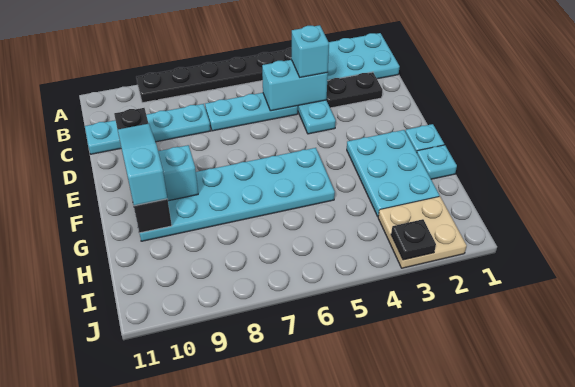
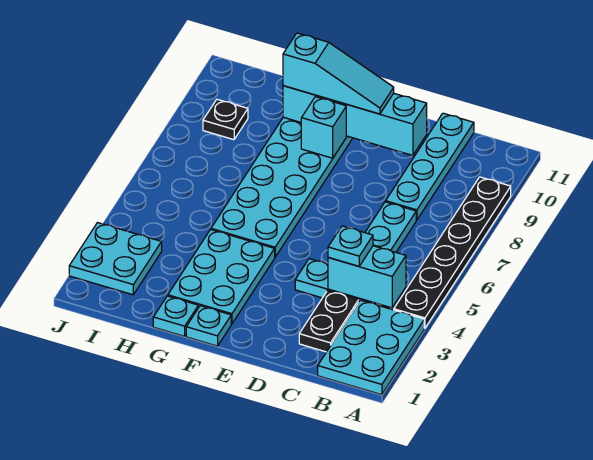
cyan 1x2 brick [262,60,328,111] -> cyan 1x2 brick turned to [328,246,406,308]
cyan 1x1 brick [291,25,329,77] -> cyan 1x1 plate [328,226,373,266]
black 1x4 brick [114,108,172,233] -> cyan 1x4 brick [283,86,427,155]
cyan 2x3 plate [347,130,440,216] -> cyan 2x3 plate turned to [168,230,275,324]
tan 2x2 plate [378,196,467,268] -> cyan 2x2 plate [69,223,162,295]
black 1x1 plate [391,219,436,260] -> black 1x1 plate moved to [203,99,248,140]

